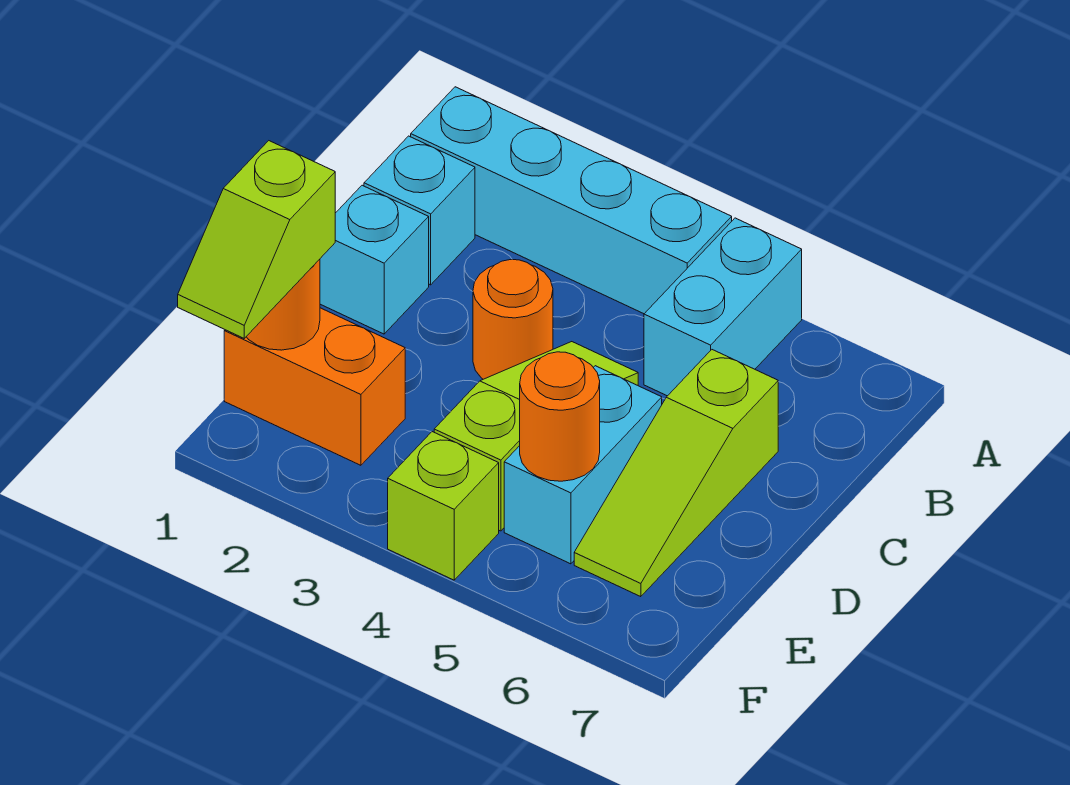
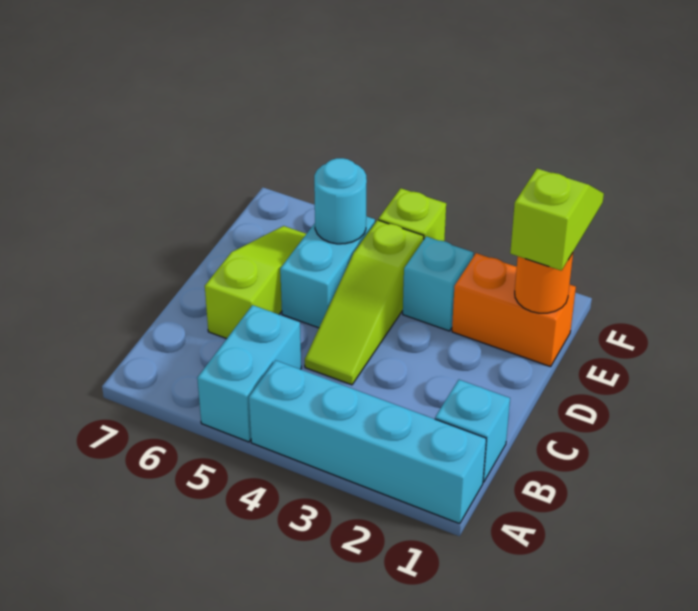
cyan 1x1 brick [320,185,429,334] -> cyan 1x1 brick moved to [403,236,474,331]
orange 1x1 round brick [473,260,553,379] -> none
orange 1x1 round brick [520,352,600,481] -> cyan 1x1 round brick [314,158,367,244]

